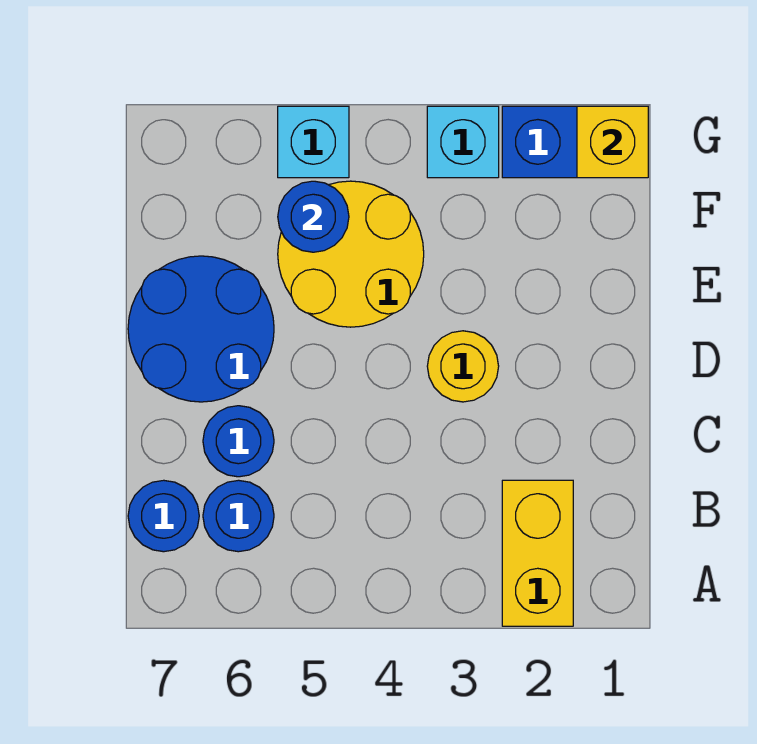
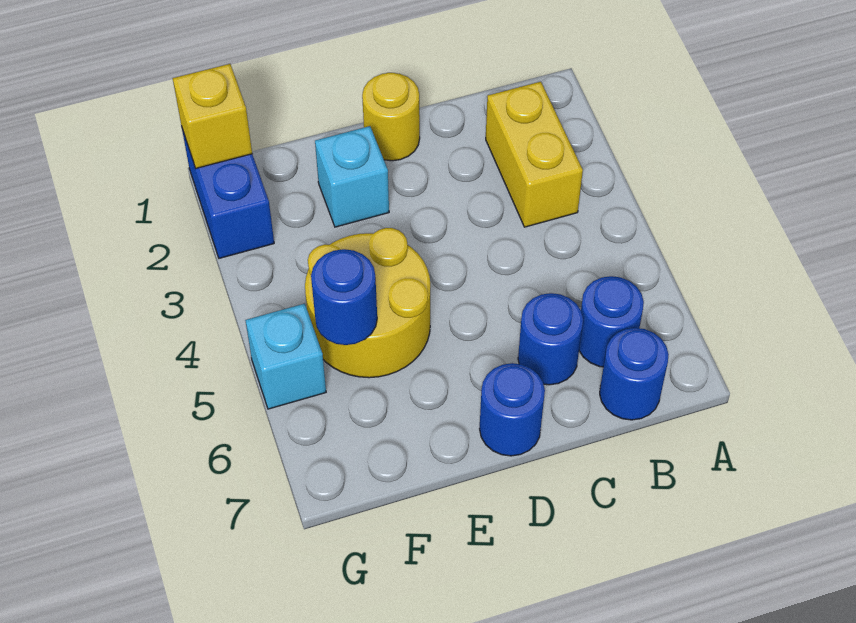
yellow 1x2 brick [502,480,573,626] -> yellow 1x2 brick turned to [486,82,583,227]
yellow 1x1 round brick [427,331,499,402] -> yellow 1x1 round brick moved to [362,73,420,161]
blue 2x2 round brick [128,256,274,402] -> blue 1x1 round brick [480,363,545,456]
cyan 1x1 brick [427,106,499,178] -> cyan 1x1 brick moved to [315,126,389,227]

